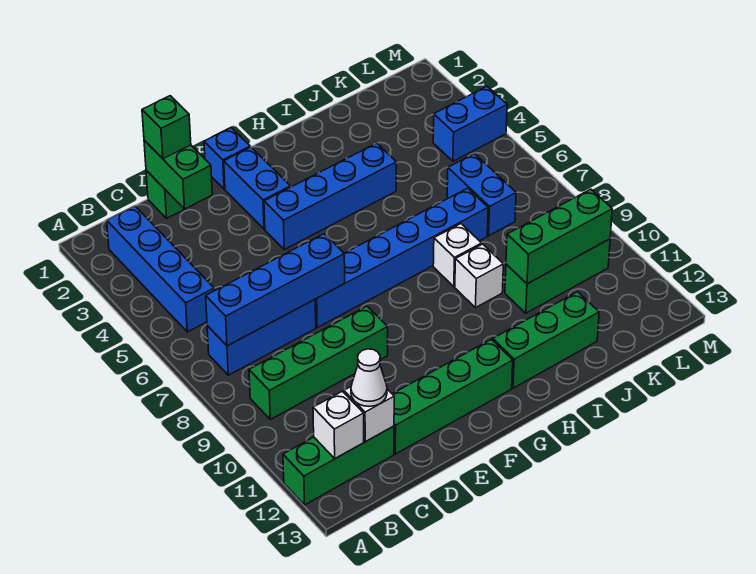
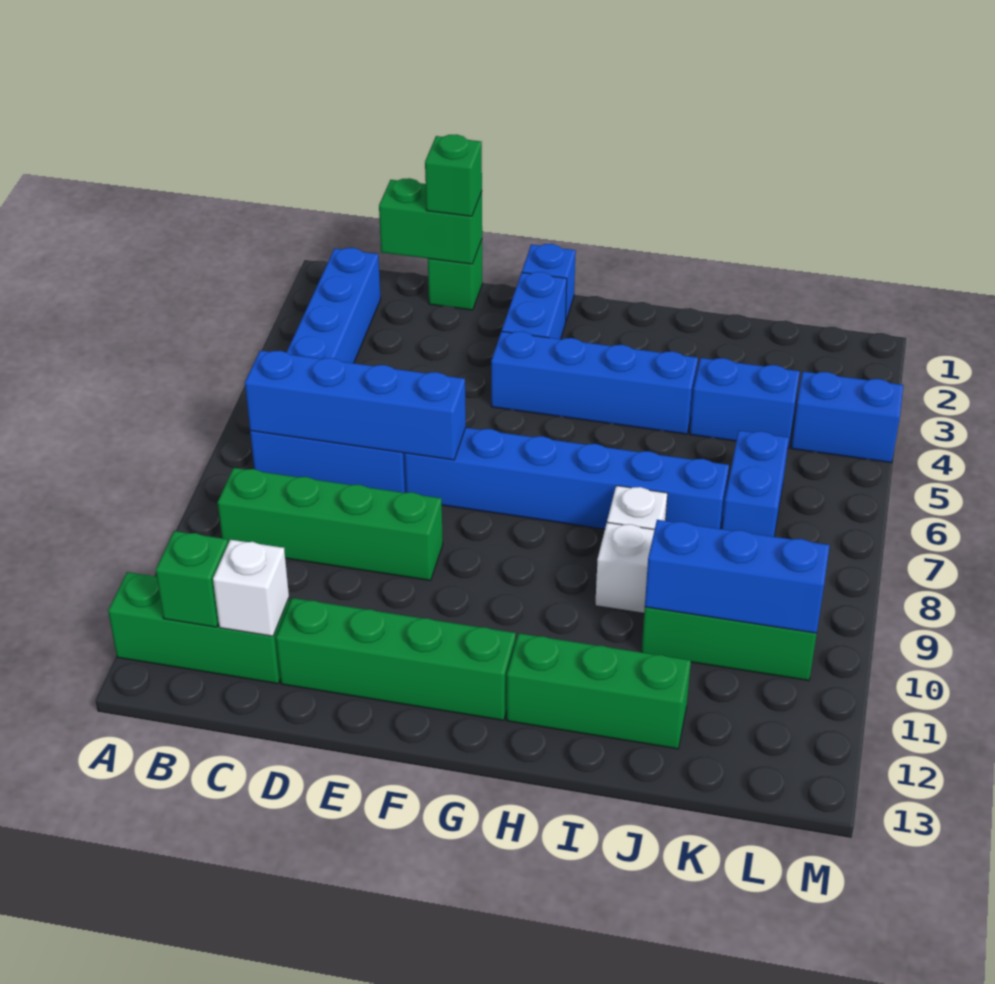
white 1x1 brick [313,391,364,458] -> green 1x1 brick [156,531,228,627]
white 1x1 cone [351,349,387,406] -> none
green 1x2 brick [144,140,212,209] -> green 1x2 brick turned to [379,178,482,264]
none -> blue 1x2 brick [690,358,800,448]
green 1x3 brick [506,189,612,284] -> blue 1x3 brick [645,520,830,633]

